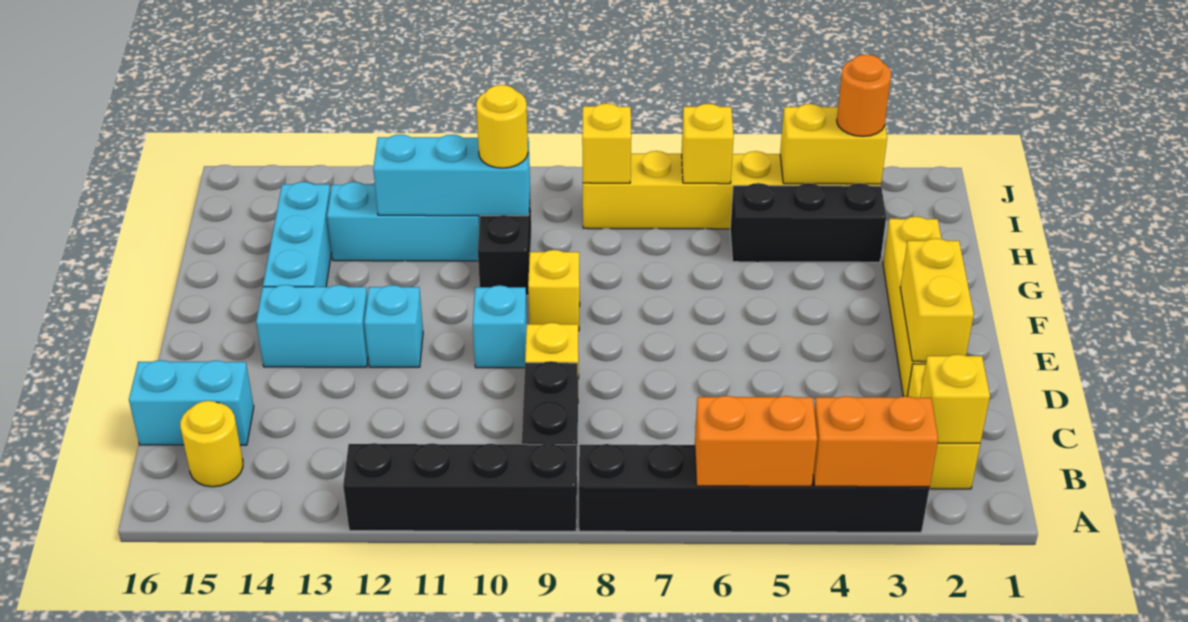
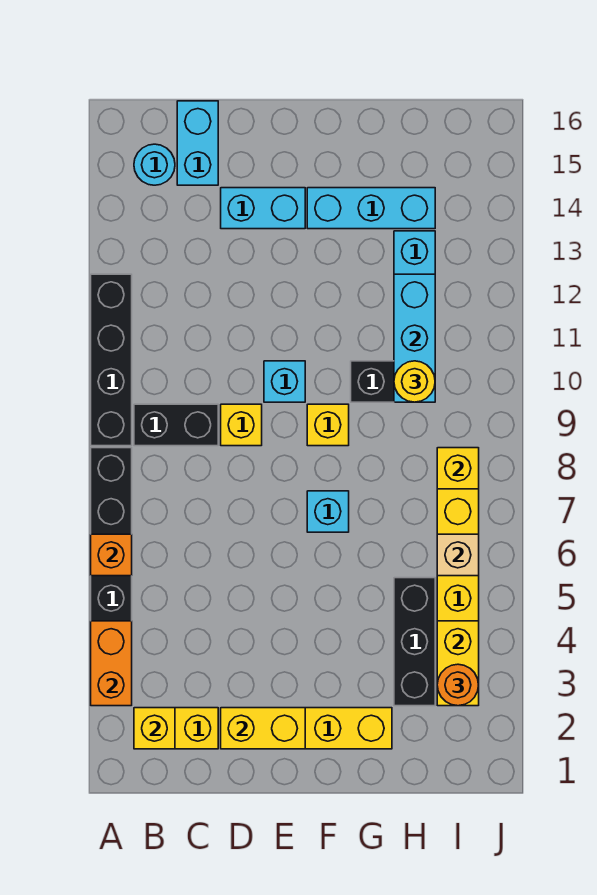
orange 1x2 brick [695,396,817,486] -> orange 1x1 brick [91,534,132,576]
yellow 1x1 round brick [180,401,243,487] -> cyan 1x1 round brick [134,144,175,185]
cyan 1x1 brick [364,285,423,367] -> cyan 1x1 brick moved to [307,491,349,532]
cyan 1x2 brick [256,285,368,367] -> cyan 1x2 brick turned to [221,188,305,229]
yellow 1x1 brick [682,104,734,184] -> tan 1x1 brick [437,534,479,576]

